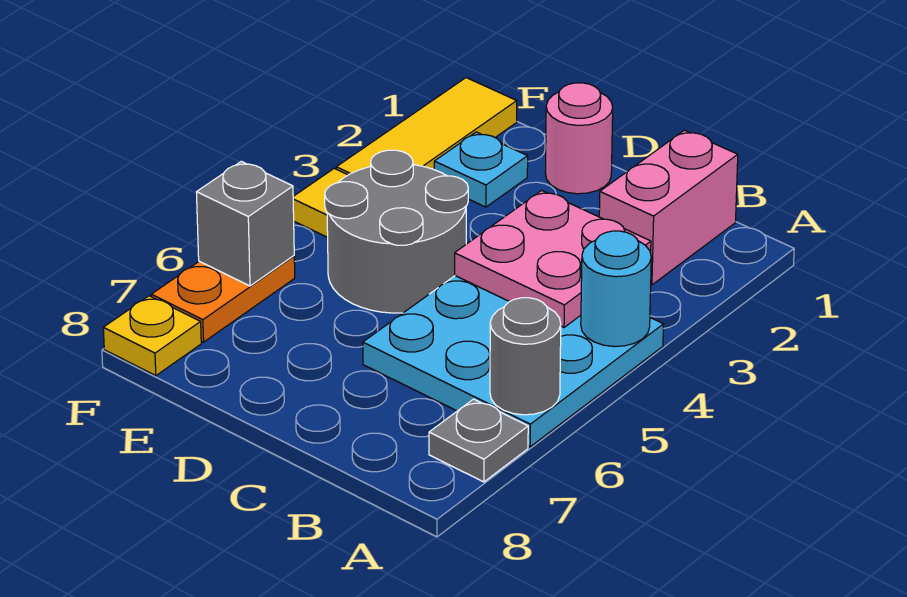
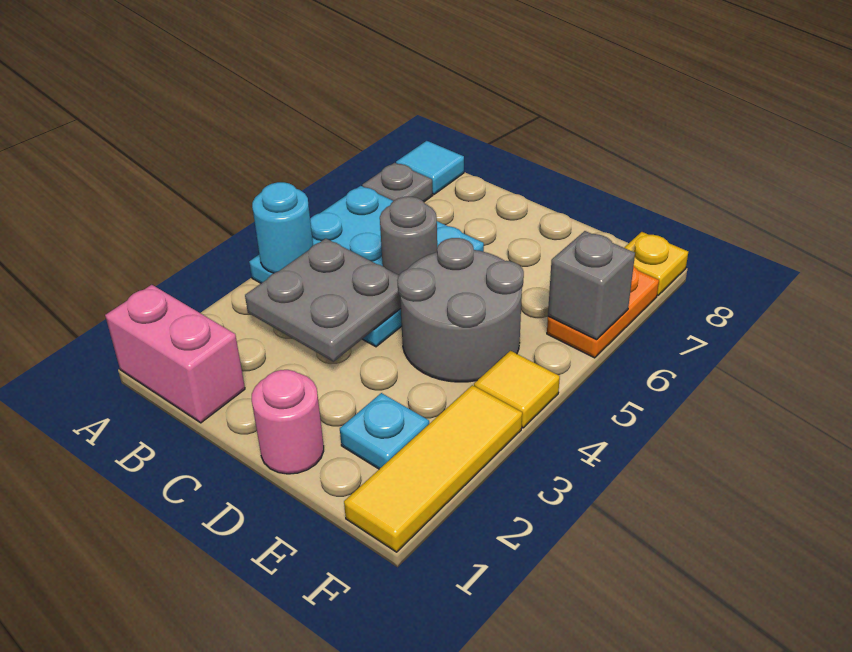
grey 1x1 round brick [490,298,561,415] -> grey 1x1 round brick moved to [380,197,437,275]
none -> cyan 1x1 tile [396,141,464,194]
pink 1x2 brick [599,130,738,285] -> pink 1x2 brick turned to [105,285,245,423]
pink 2x2 plate [455,190,651,327] -> grey 2x2 plate [245,238,401,362]

